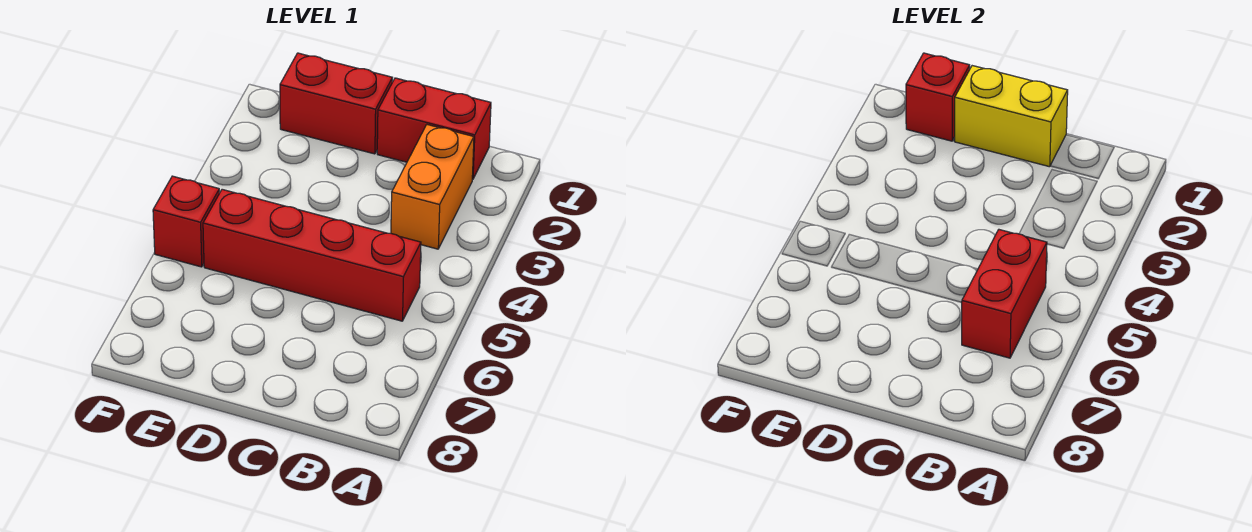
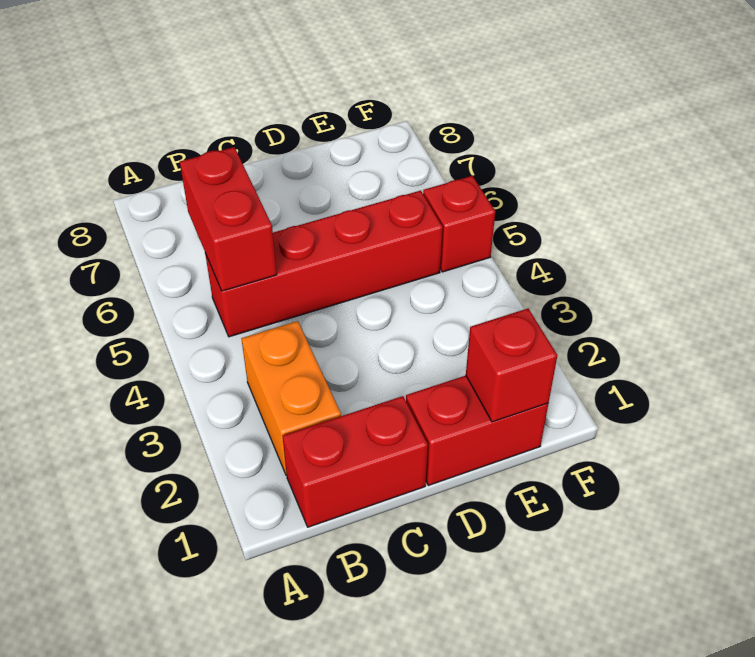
yellow 1x2 brick [955,66,1068,167] -> none

